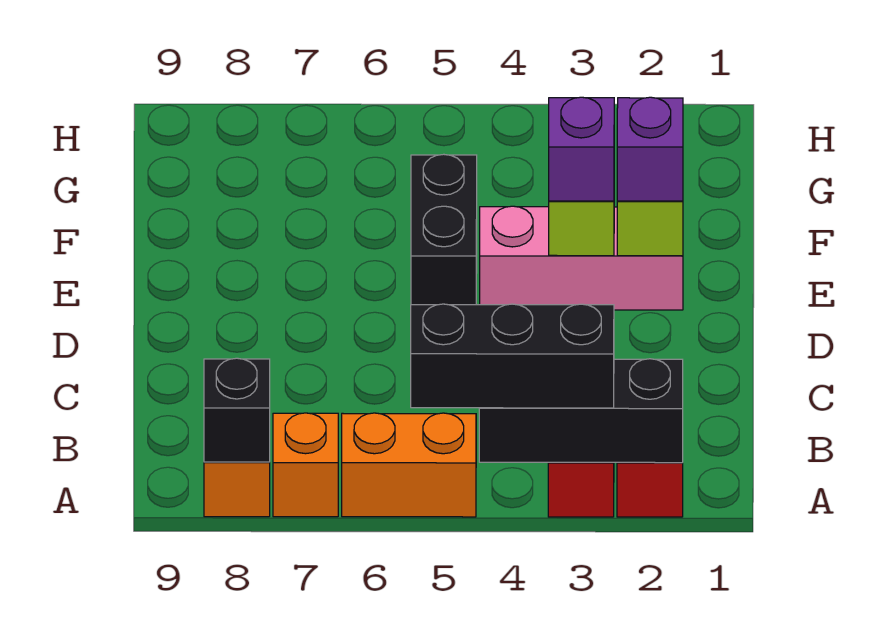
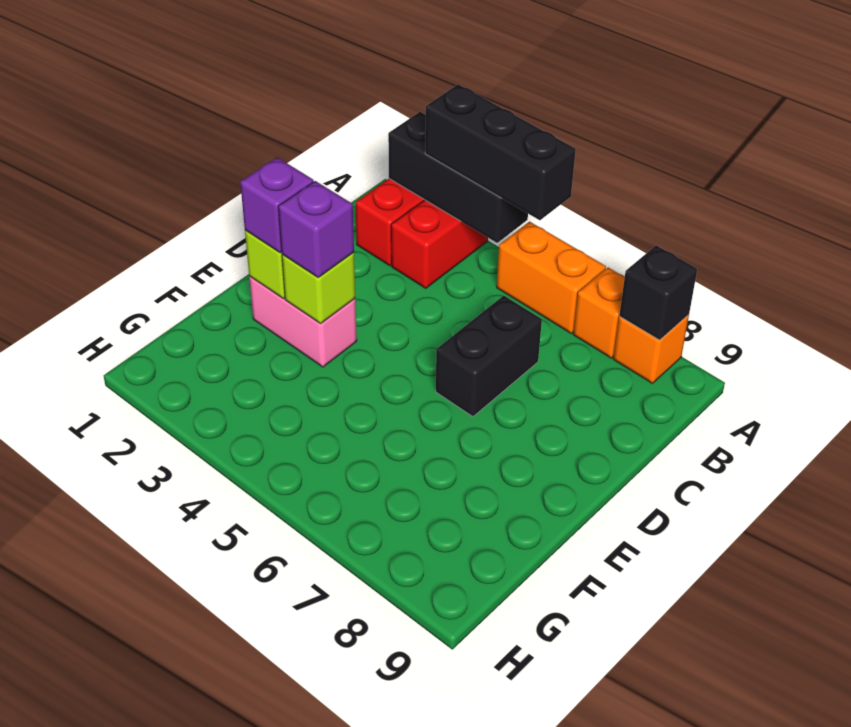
pink 1x3 brick [480,206,683,310] -> pink 1x2 brick [249,276,357,367]
black 1x2 brick [411,154,477,305] -> black 1x2 brick moved to [436,295,542,417]

